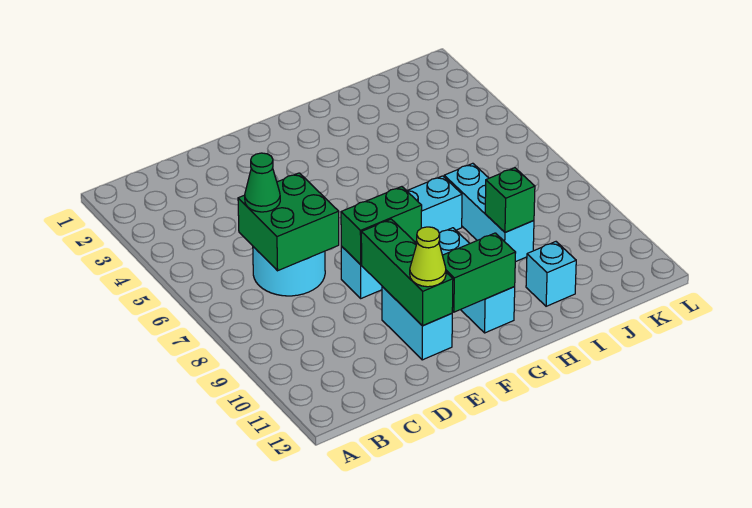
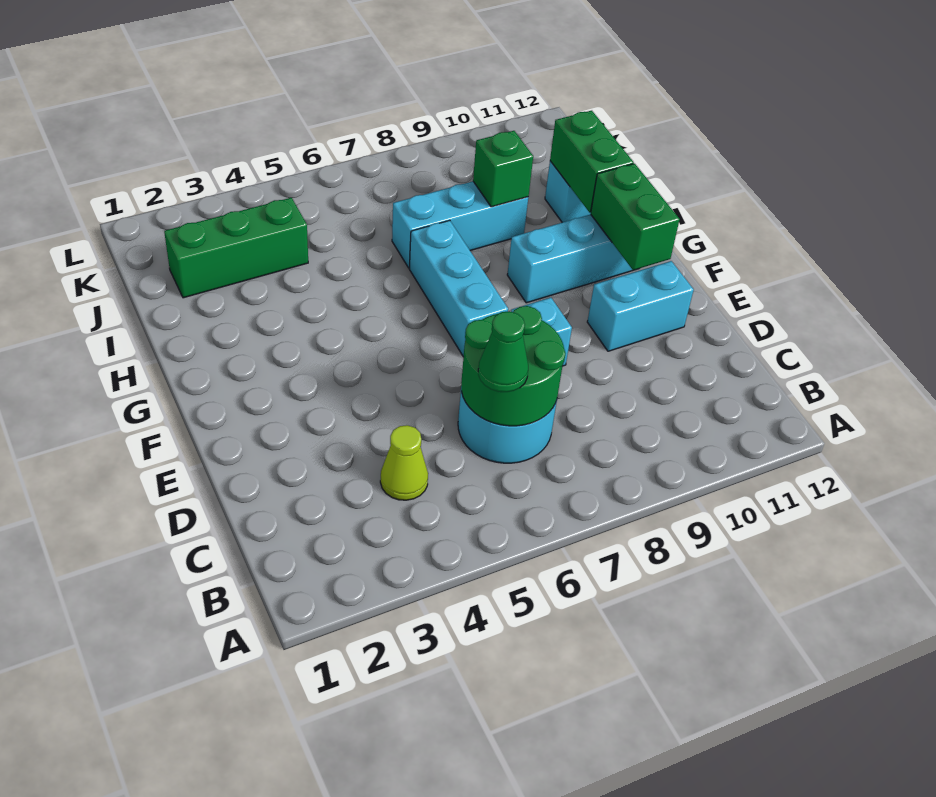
green 2x2 brick [238,173,339,271] -> green 2x2 round brick [461,306,565,426]
green 1x2 brick [341,187,422,265] -> green 1x2 brick moved to [550,111,634,212]
green 1x3 brick [361,219,453,326] -> green 1x3 brick moved to [164,198,308,298]
lime 1x1 cone [410,227,446,287] -> lime 1x1 cone moved to [380,425,428,500]

